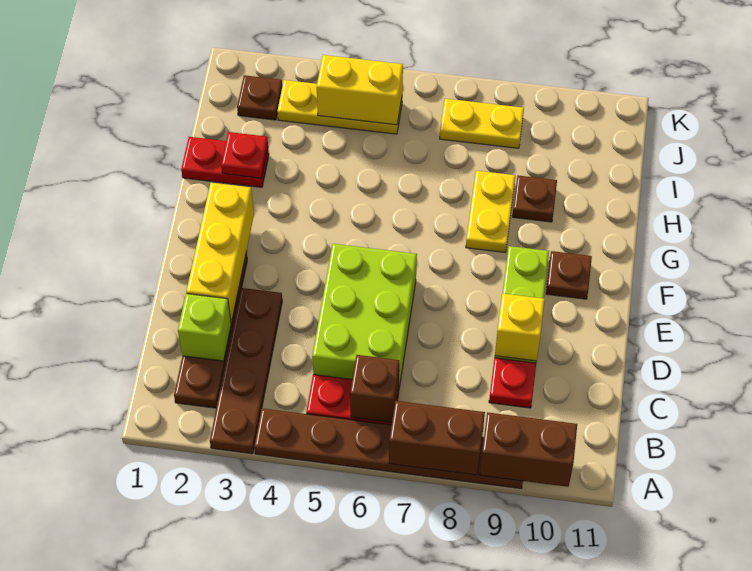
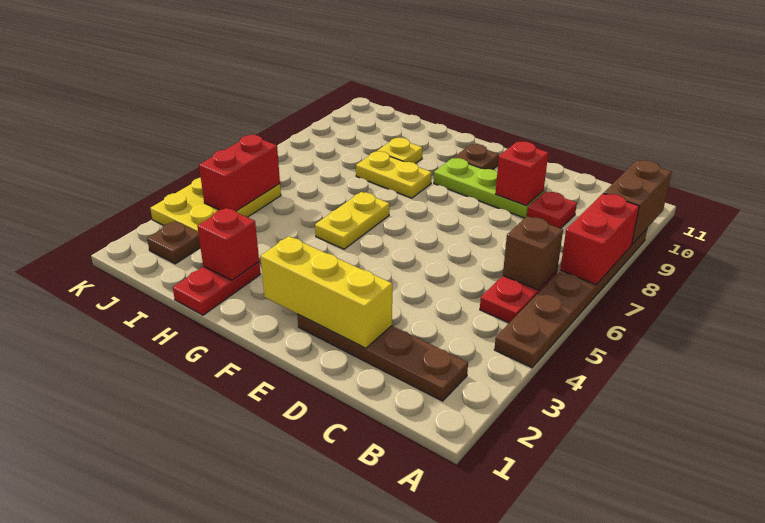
brown 1x4 plate [210,288,282,454] -> none
brown 1x2 brick [389,401,485,475] -> red 1x2 brick [560,193,639,284]
lime 1x1 brick [178,294,231,361] -> none
lime 2x3 brick [312,244,417,388] -> none
yellow 1x1 brick [495,293,545,361] -> red 1x1 brick [496,141,548,206]
red 1x1 plate [221,132,268,178] -> red 1x1 brick [197,208,259,280]
brown 1x1 plate [512,176,557,222] -> yellow 1x1 plate [377,138,422,164]
yellow 1x3 plate [277,80,402,134] -> yellow 2x3 plate [150,178,281,232]
yellow 1x2 brick [317,55,403,125] -> red 1x2 brick [199,135,280,211]
yellow 1x2 plate [440,99,524,148] -> yellow 1x2 plate moved to [315,192,390,249]

